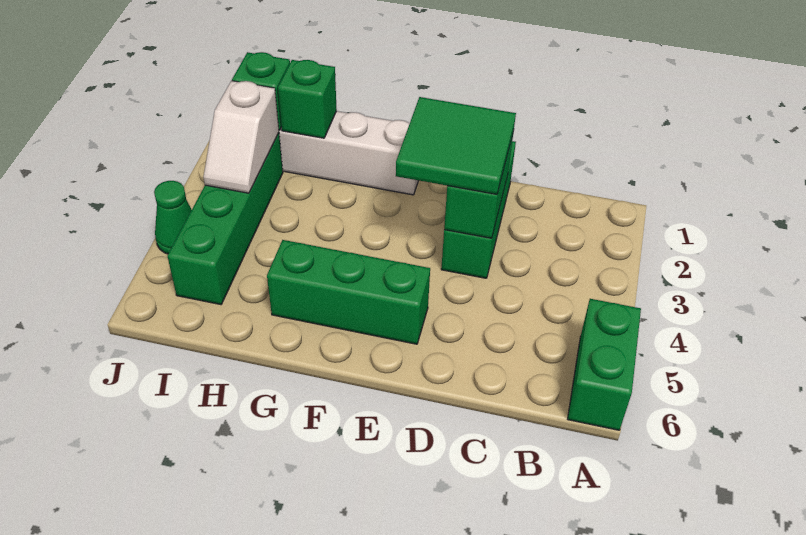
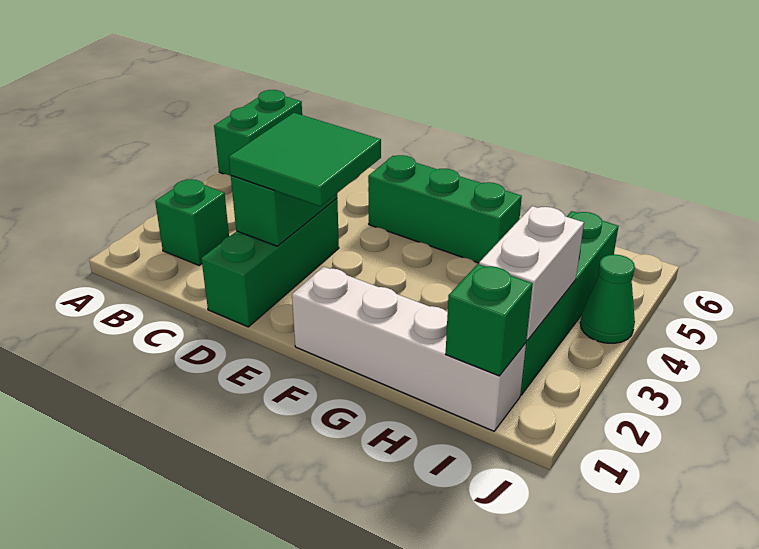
green 1x1 brick [278,60,337,138] -> green 1x1 brick moved to [155,179,229,265]
white 1x2 slope [203,81,279,193] -> white 1x2 brick [479,206,584,340]

